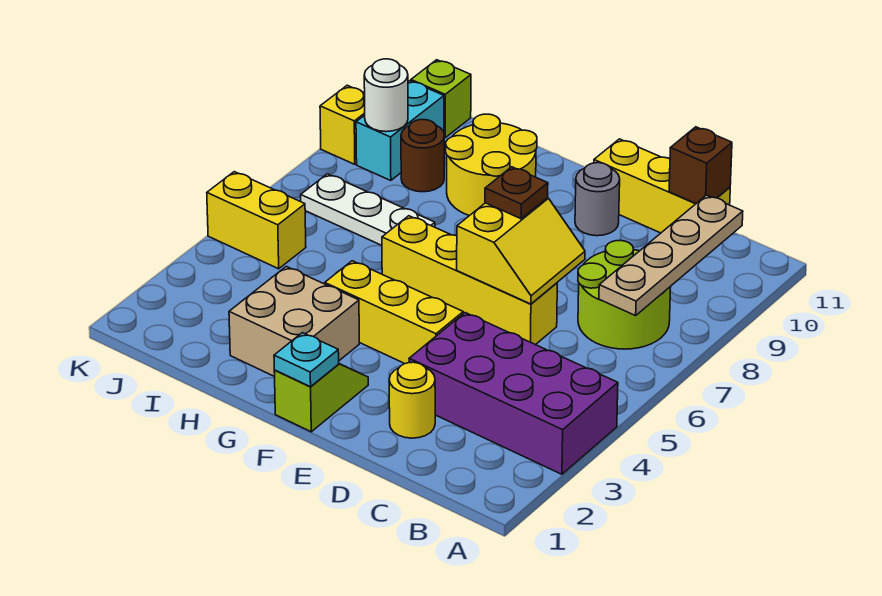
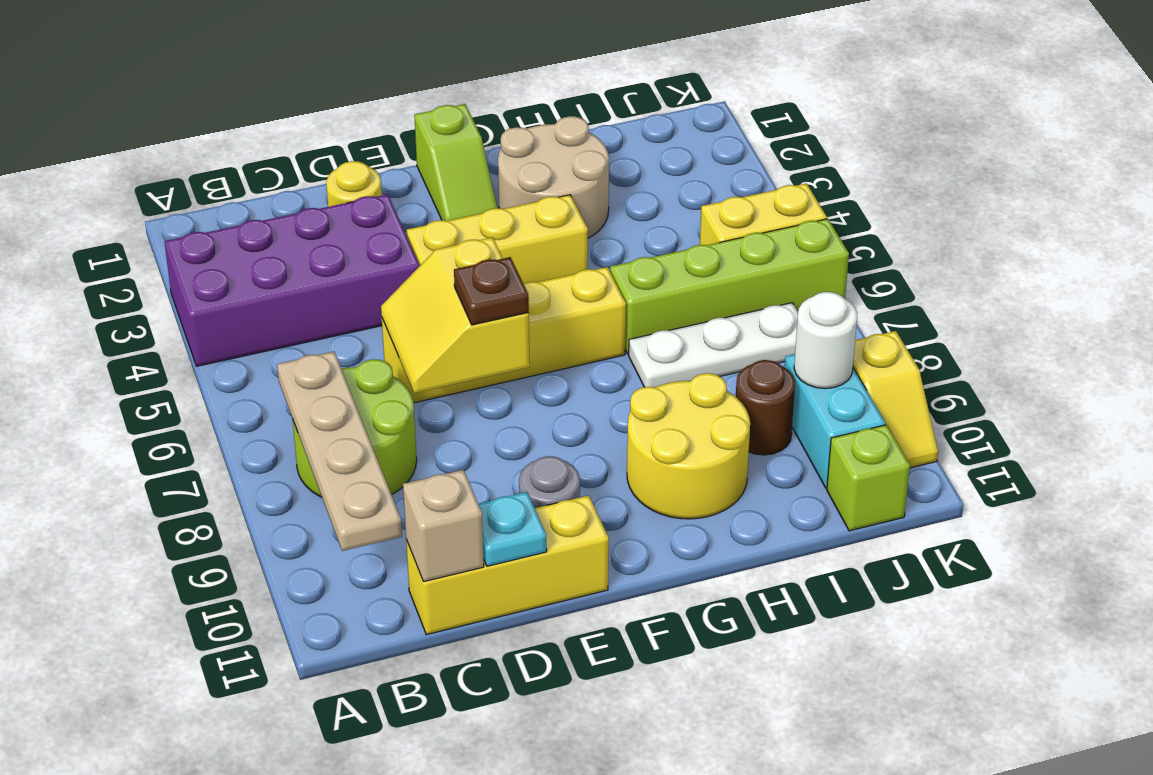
brown 1x1 brick [669,127,732,203] -> tan 1x1 brick [403,470,484,582]
cyan 1x1 plate [274,333,339,387] -> cyan 1x1 plate moved to [478,492,547,566]
tan 2x2 brick [229,267,359,377] -> tan 2x2 round brick [498,116,609,238]
none -> lime 1x4 brick [610,219,849,354]

